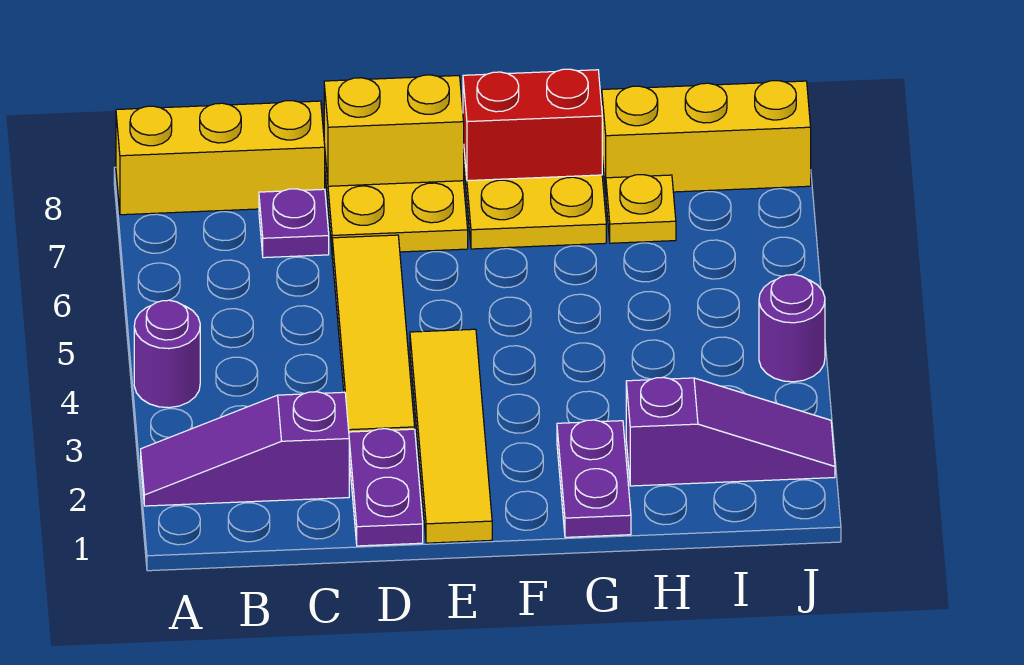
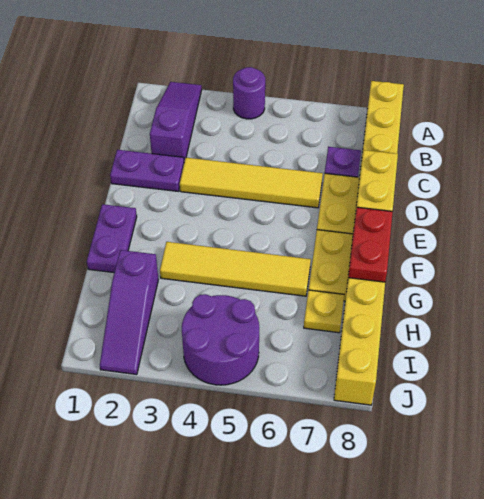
yellow 1x4 tile [410,329,492,543] -> yellow 1x4 tile moved to [160,242,311,296]
purple 1x2 plate [557,420,631,537] -> purple 1x2 plate turned to [87,204,137,273]
purple 1x1 round brick [759,275,825,382] -> purple 2x2 round brick [182,294,259,385]

